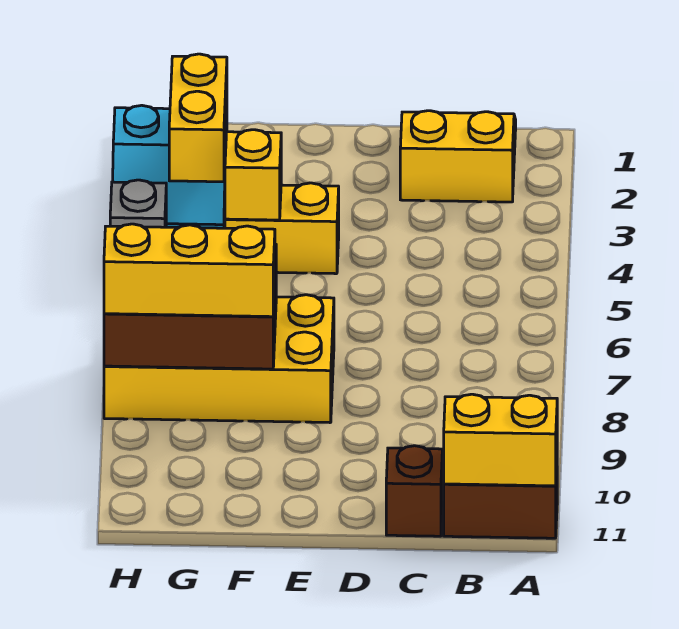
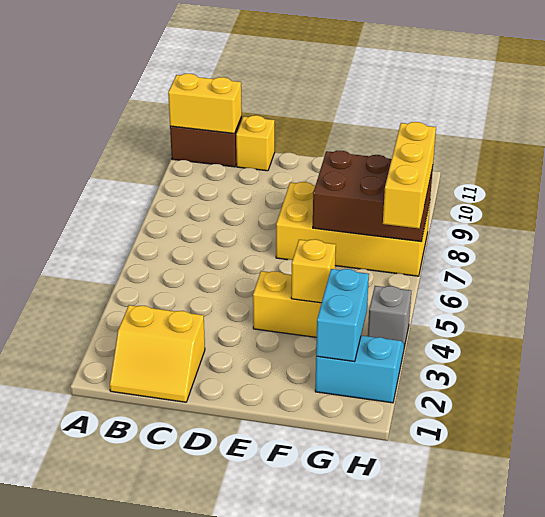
brown 1x1 brick [386,446,442,536] -> yellow 1x1 brick [236,115,275,171]
yellow 1x3 brick [104,224,275,317] -> yellow 1x3 brick turned to [383,122,436,228]
yellow 1x2 brick [169,54,227,182] -> cyan 1x2 brick [316,269,369,362]

